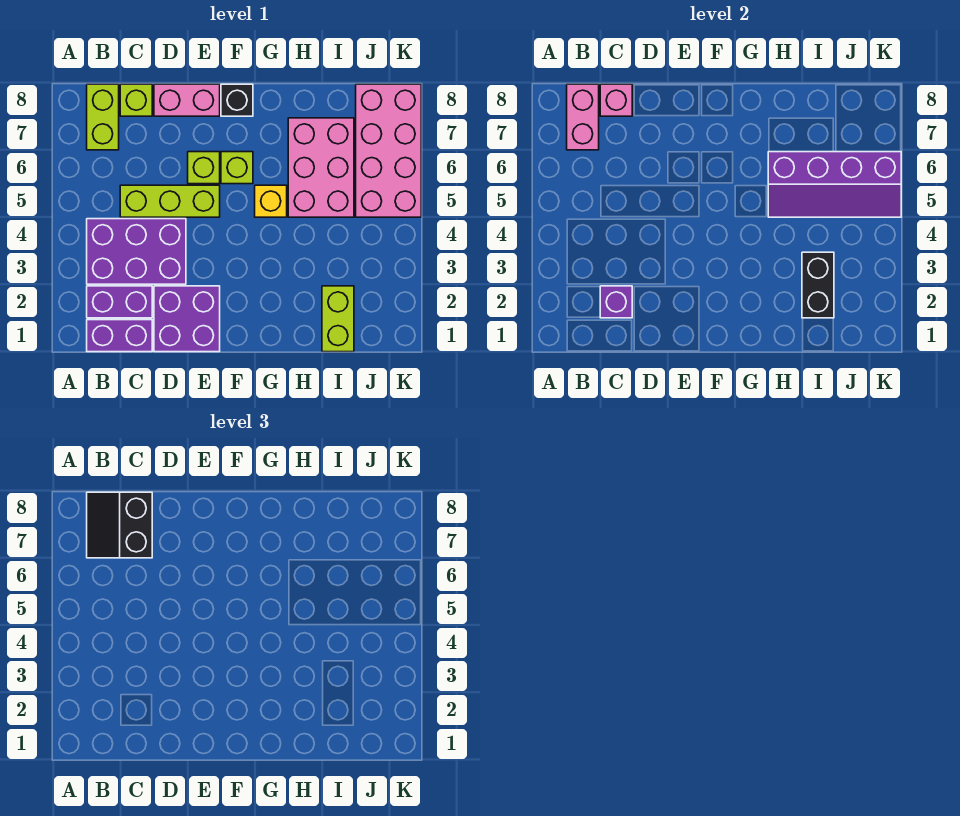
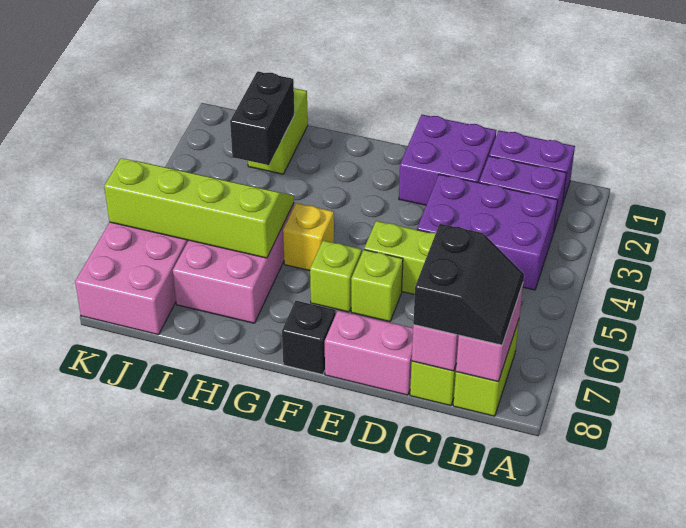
purple 1x1 brick [600,286,632,318] -> none
purple 2x4 slope [768,152,901,217] -> lime 2x4 slope [104,159,294,258]

